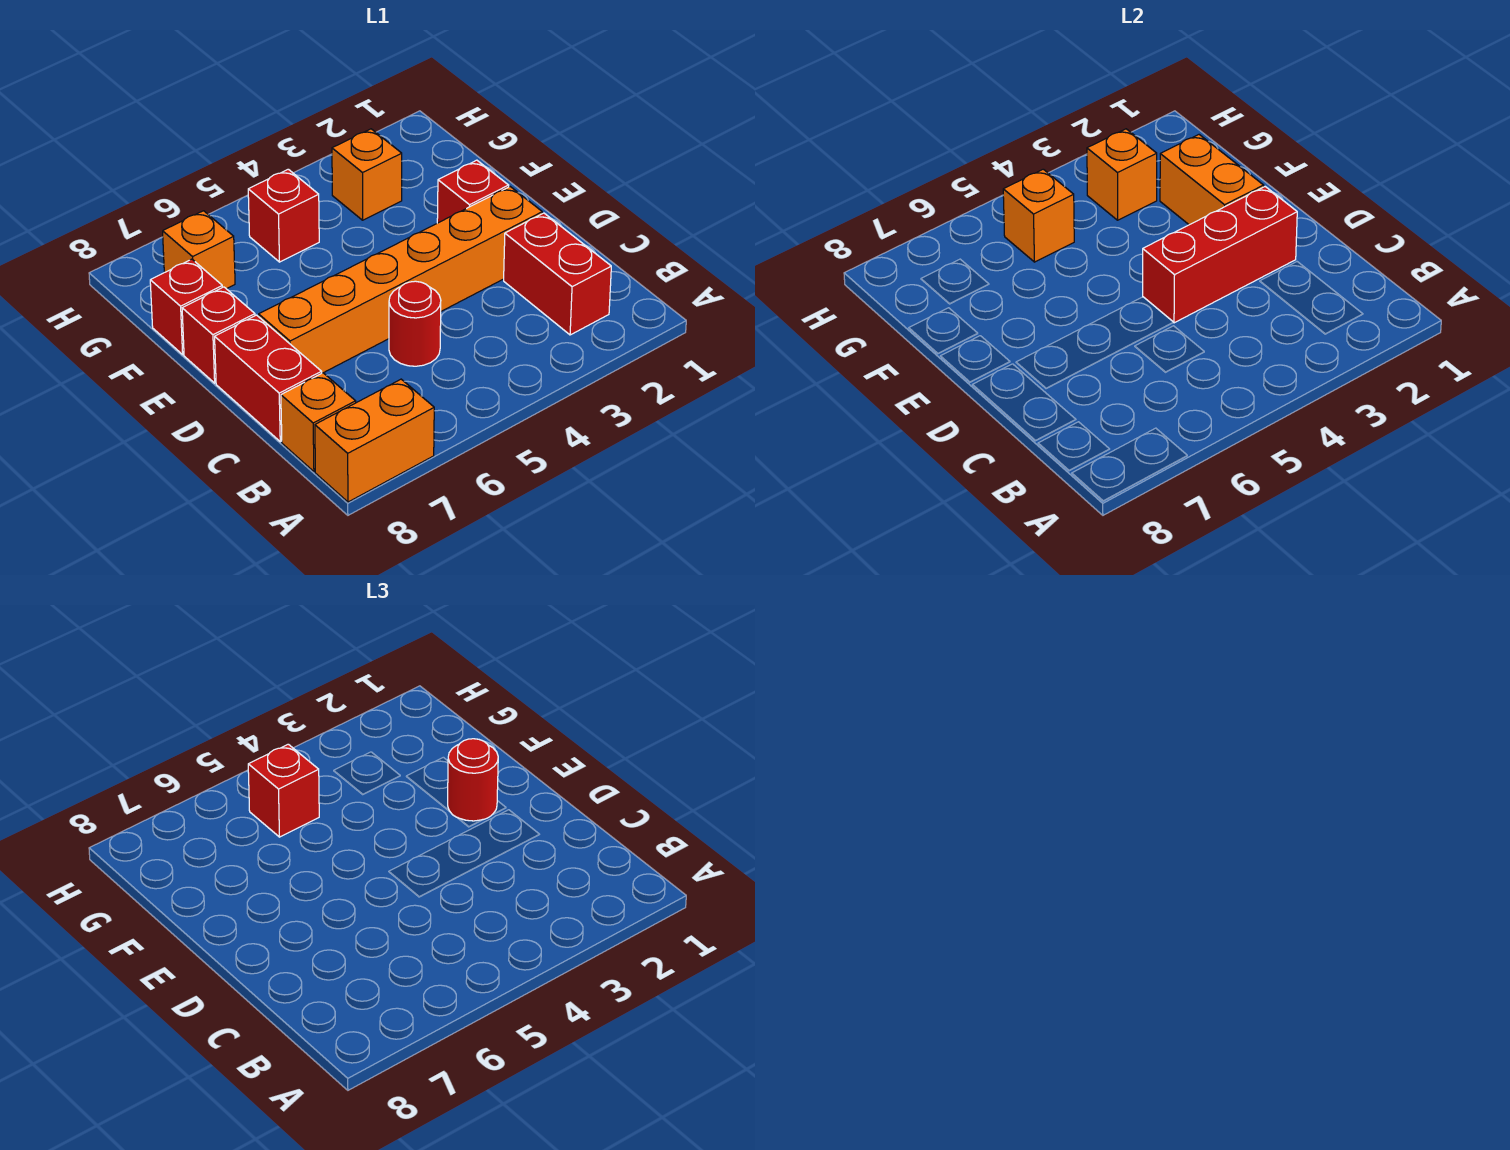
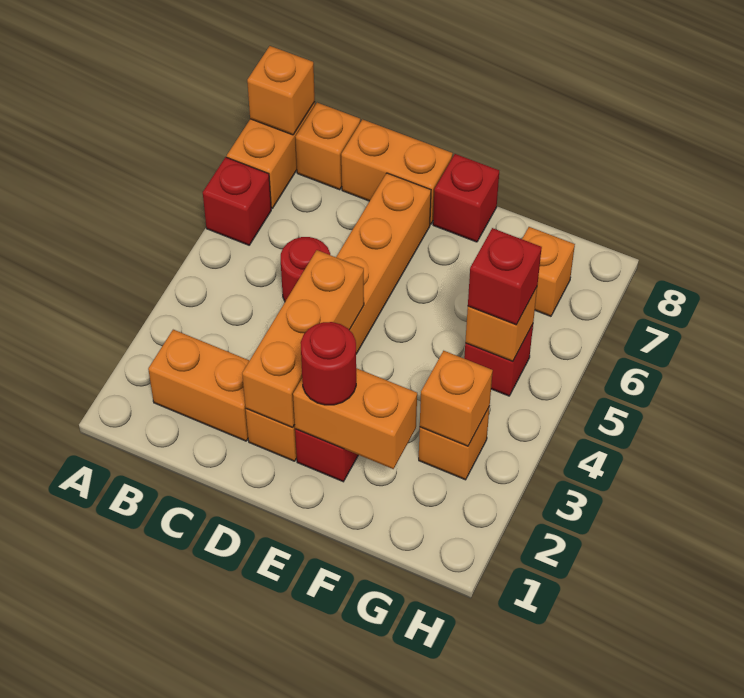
none -> orange 1x1 brick [247,46,315,135]
red 1x2 brick [504,213,611,335] -> orange 1x2 brick [148,330,250,441]
red 1x2 brick [215,315,322,442] -> orange 1x2 brick [341,119,453,224]
red 1x3 brick [1143,187,1297,323] -> orange 1x3 brick [242,250,364,428]
red 1x1 brick [150,259,223,354] -> red 1x1 brick moved to [203,157,271,245]

